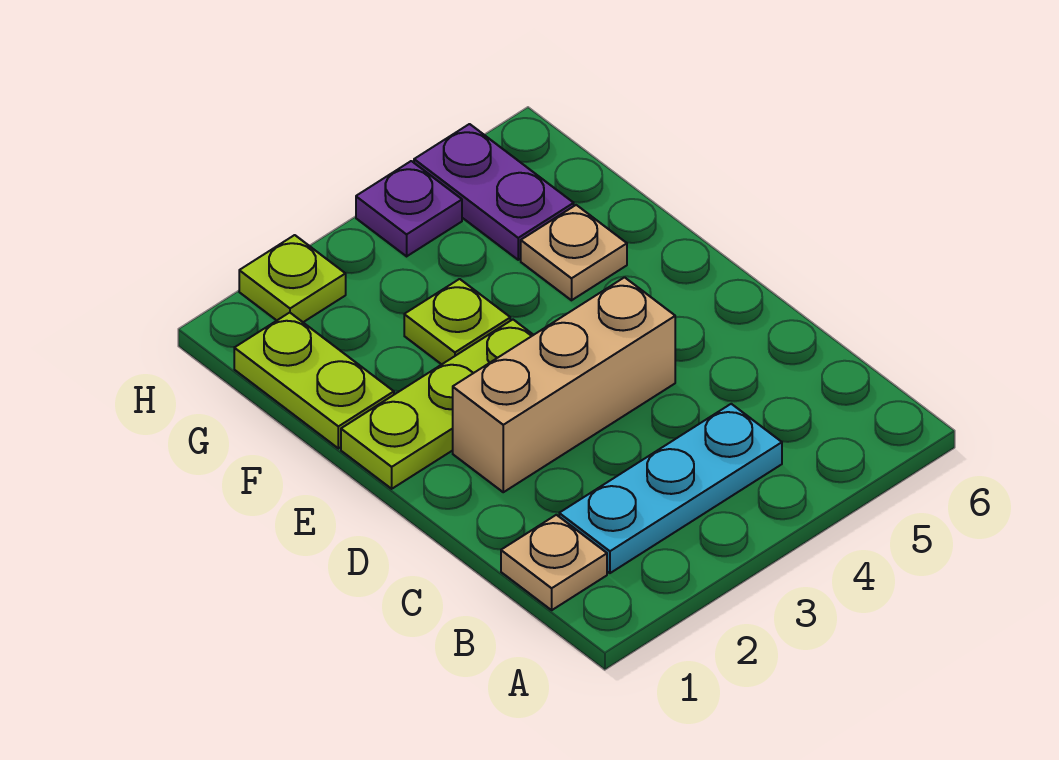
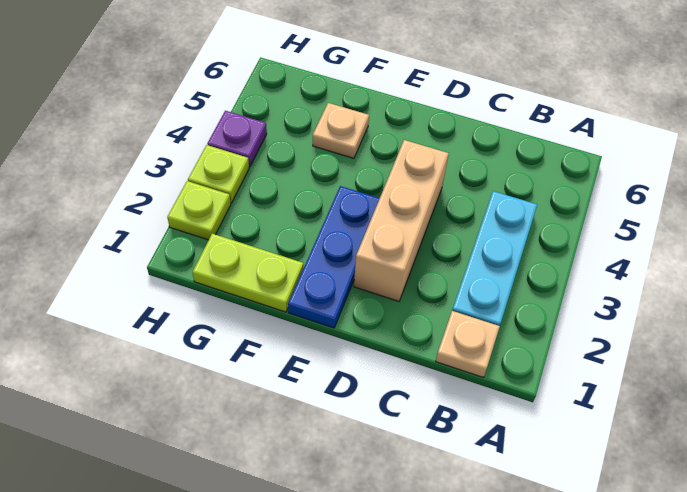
lime 1x3 plate [341,320,533,489] -> blue 1x3 plate [288,186,380,328]
lime 1x1 plate [404,279,510,364] -> lime 1x1 plate moved to [188,145,249,203]
purple 1x2 plate [414,124,574,260] -> none

